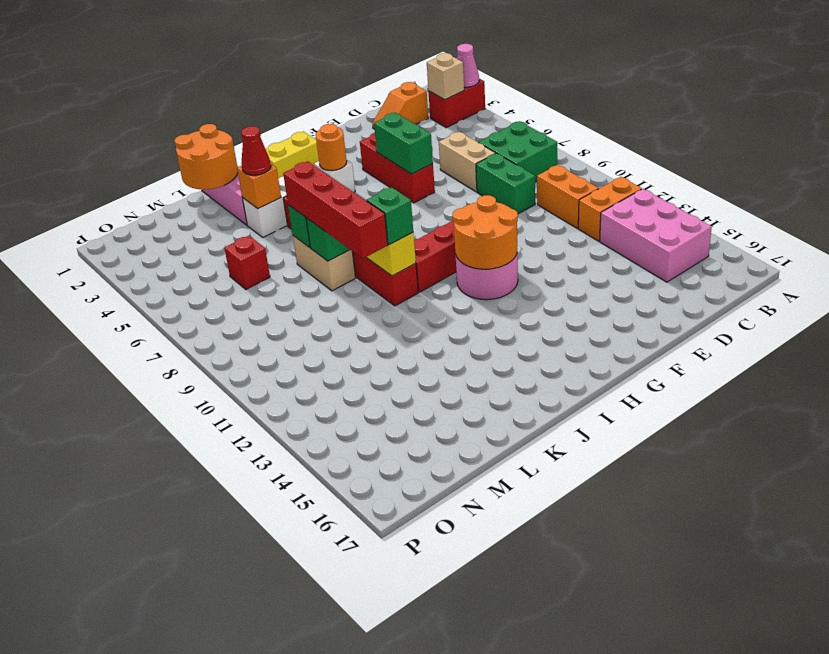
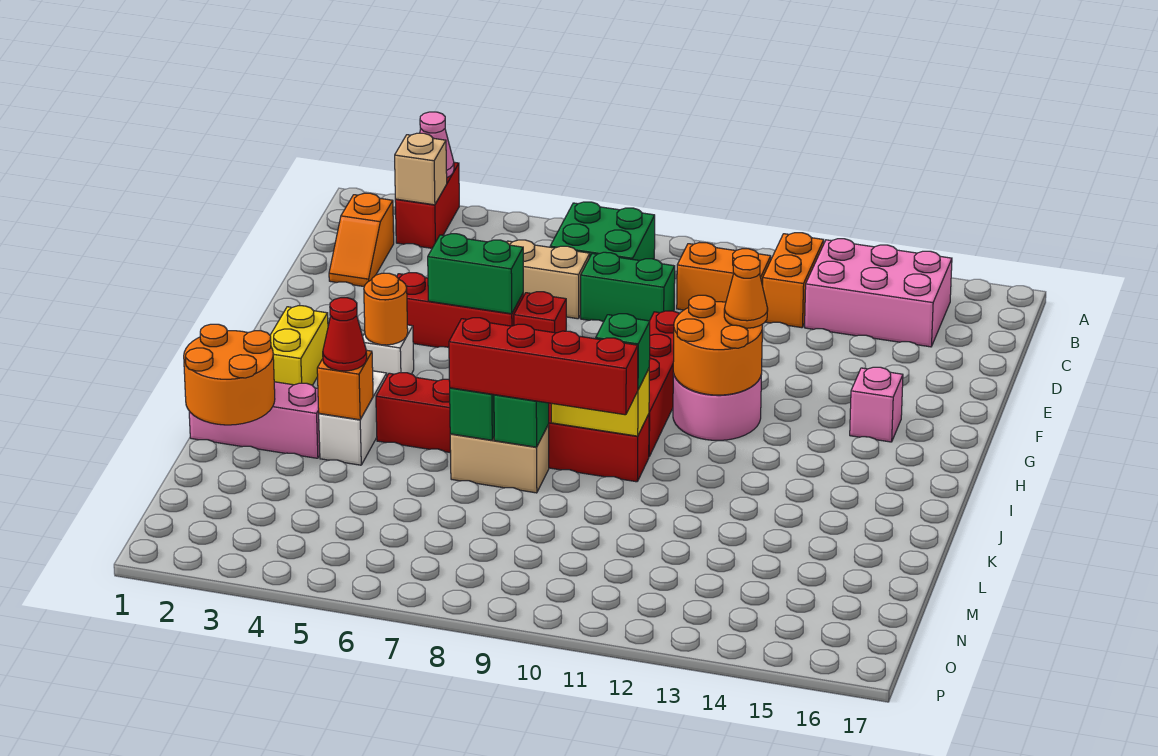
none -> orange 1x1 cone [724,256,768,328]
none -> pink 1x1 brick [850,367,903,442]
red 1x1 brick [224,235,270,289] -> red 1x1 brick moved to [514,292,566,333]

